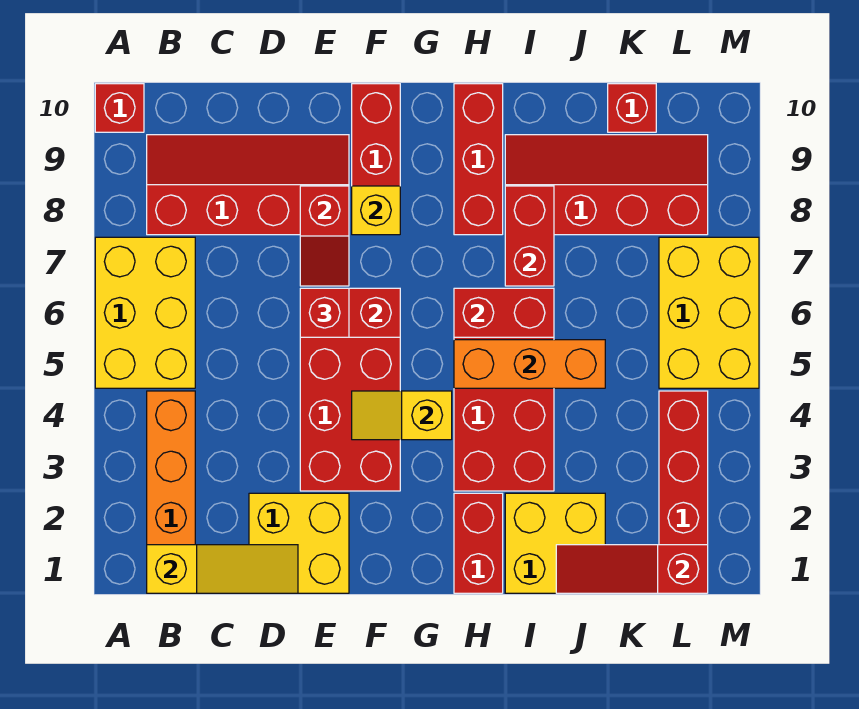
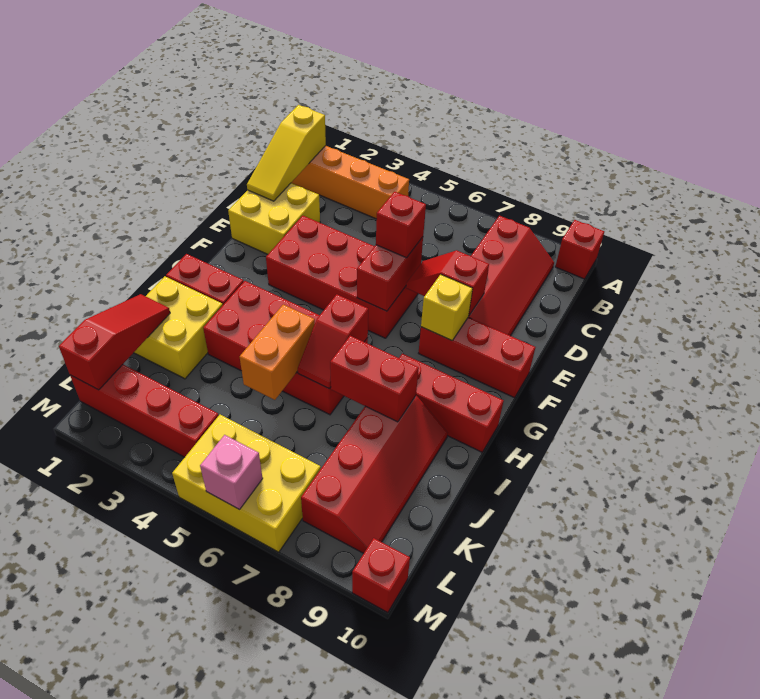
yellow 2x3 brick [95,237,195,388] -> none
yellow 1x2 slope [352,391,452,440] -> none
orange 1x3 brick [454,340,605,388] -> orange 1x2 brick [240,305,315,400]
red 1x2 brick [454,288,554,337] -> red 1x2 slope [298,294,368,389]
red 1x1 brick [608,84,656,132] -> red 1x1 brick moved to [352,538,410,613]
none -> pink 1x1 brick [200,435,263,510]

